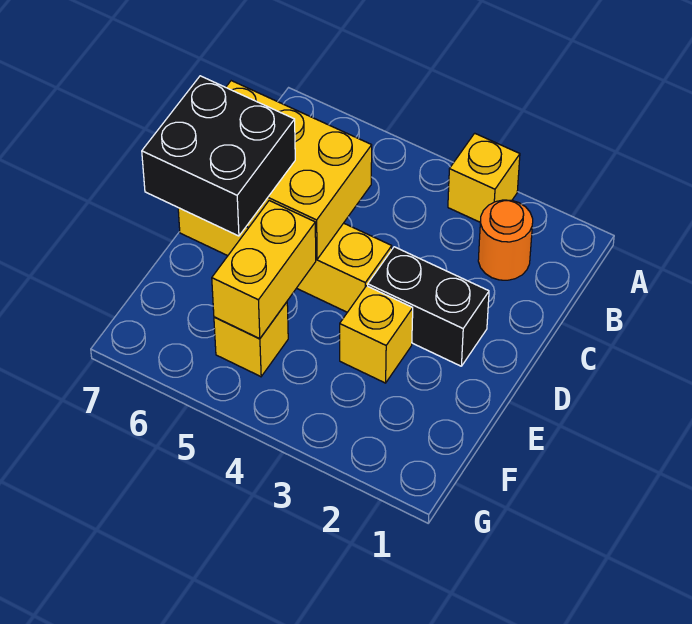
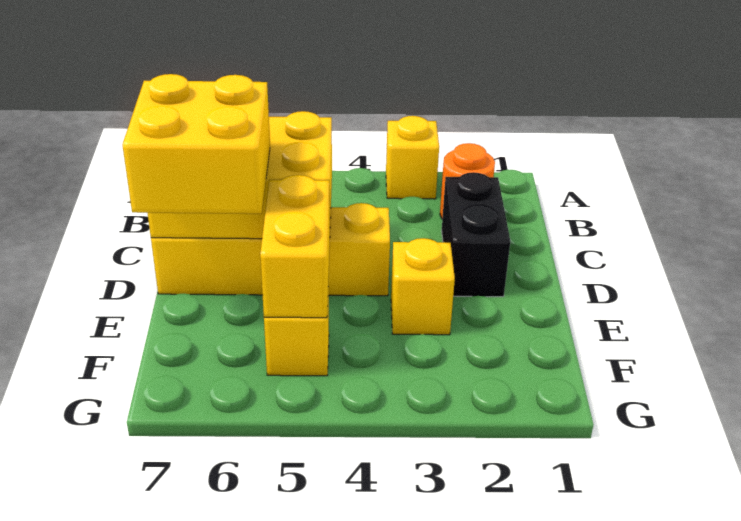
black 1x2 brick [368,247,489,366] -> black 1x2 brick turned to [442,172,510,297]
black 2x2 brick [142,76,295,236] -> yellow 2x2 brick [122,74,270,214]

